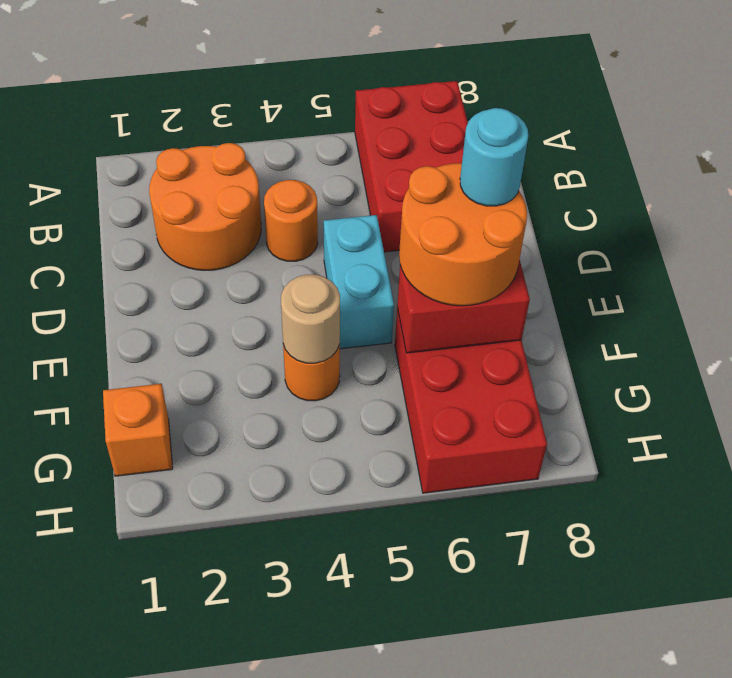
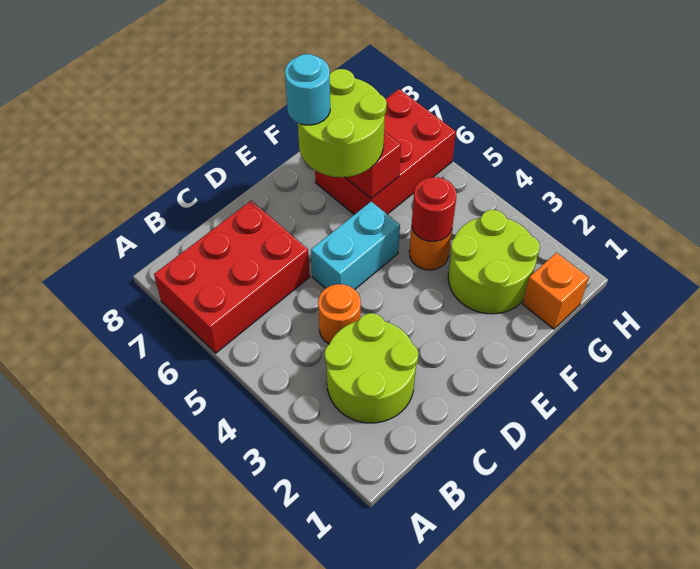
orange 2x2 round brick [149,143,261,270] -> lime 2x2 round brick [325,313,418,423]
orange 2x2 round brick [399,163,527,306] -> lime 2x2 round brick [298,69,387,177]
none -> lime 2x2 round brick [448,210,540,314]
tan 1x1 round brick [281,275,340,363] -> red 1x1 round brick [412,177,456,241]

